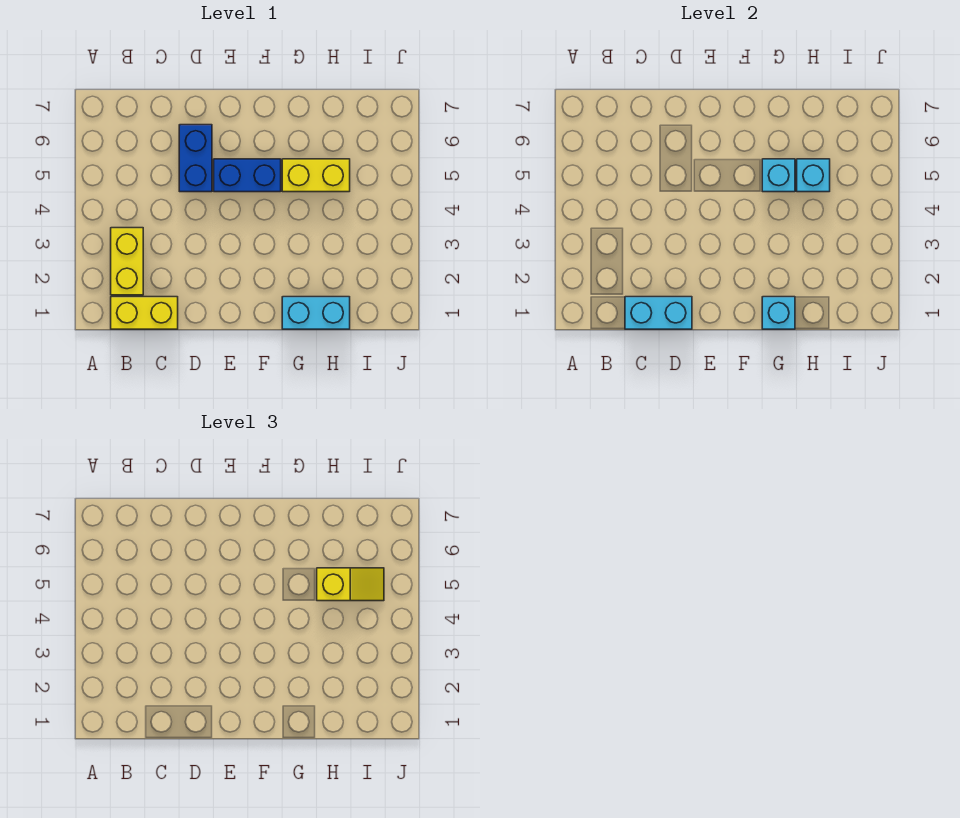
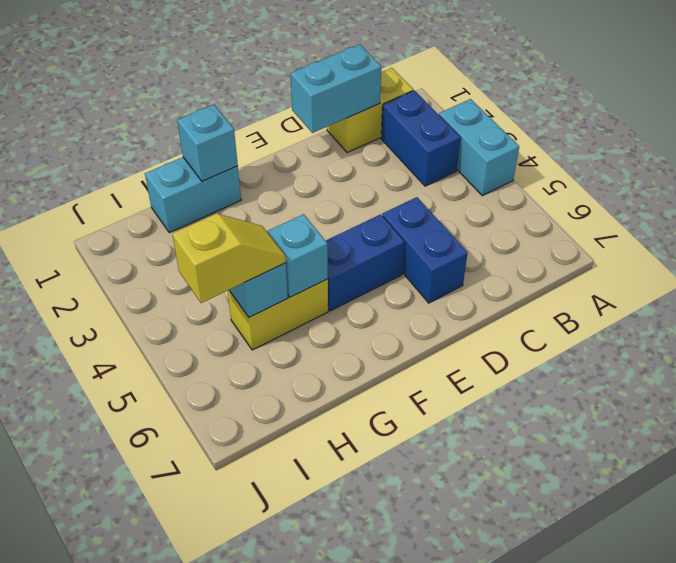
none -> cyan 1x2 brick [439,99,519,196]
yellow 1x2 brick [111,228,143,295] -> blue 1x2 brick [381,90,461,186]
yellow 1x2 slope [317,568,384,601] -> yellow 1x2 slope turned to [172,213,286,303]

